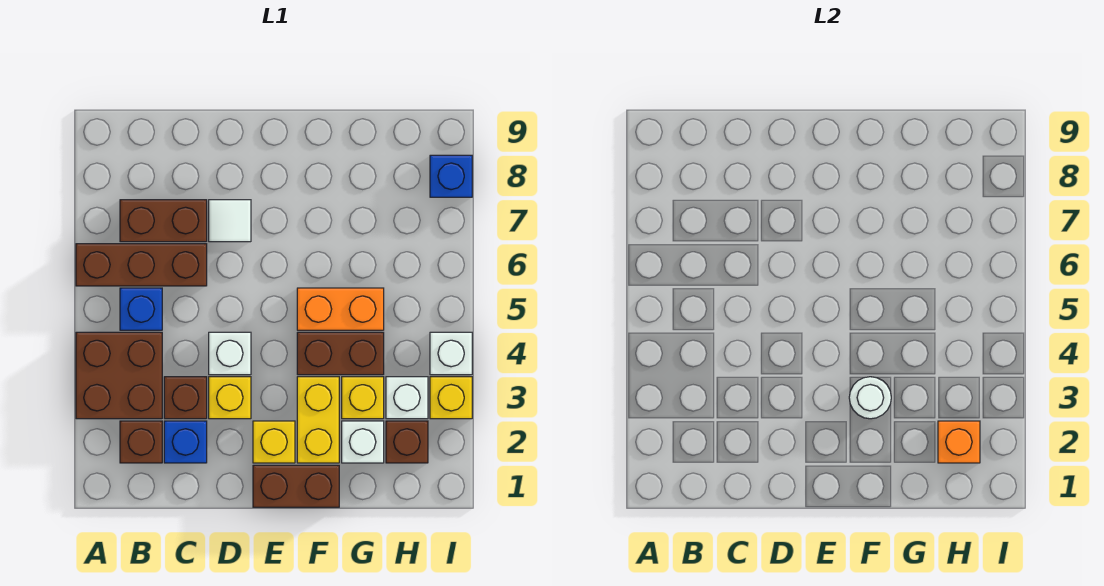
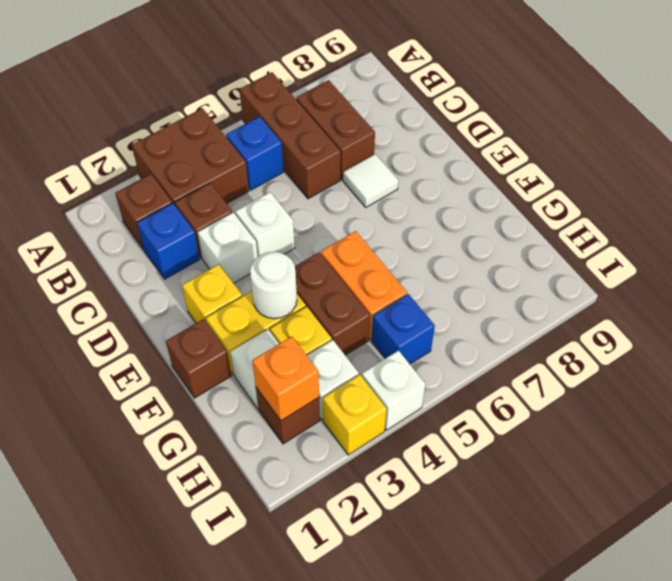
yellow 1x1 brick [209,377,251,419] -> white 1x1 brick [198,212,258,283]
brown 1x2 brick [253,465,339,507] -> brown 1x1 brick [166,319,231,398]
blue 1x1 brick [430,155,472,197] -> blue 1x1 brick moved to [372,294,435,364]

